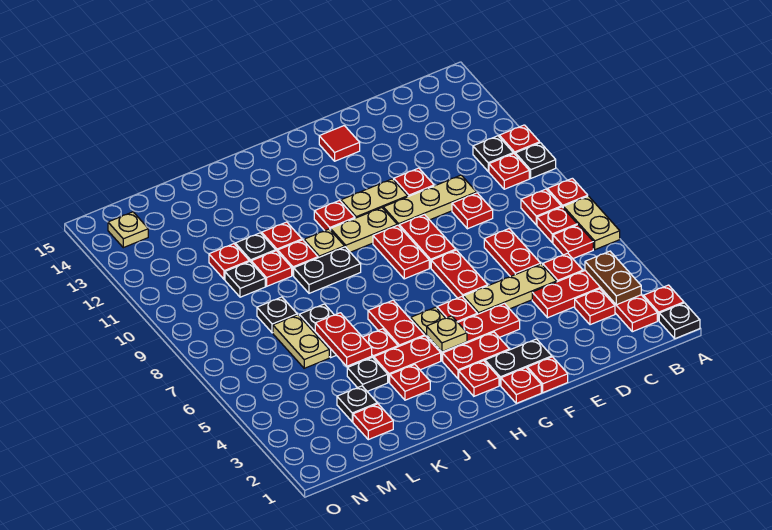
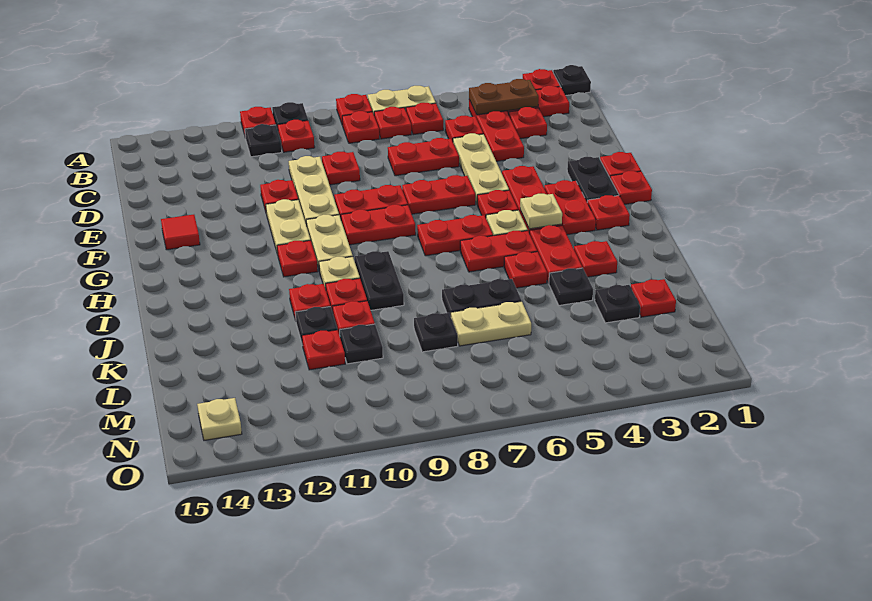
red 1x2 plate [315,313,372,366] -> red 1x2 plate moved to [417,215,493,256]

